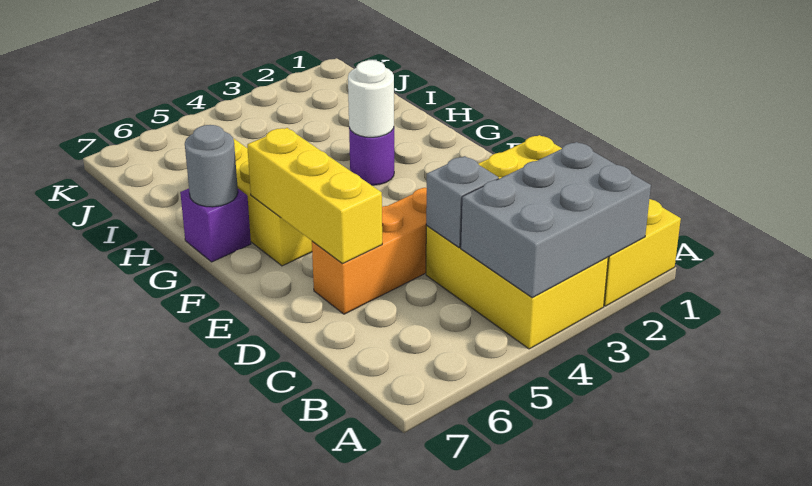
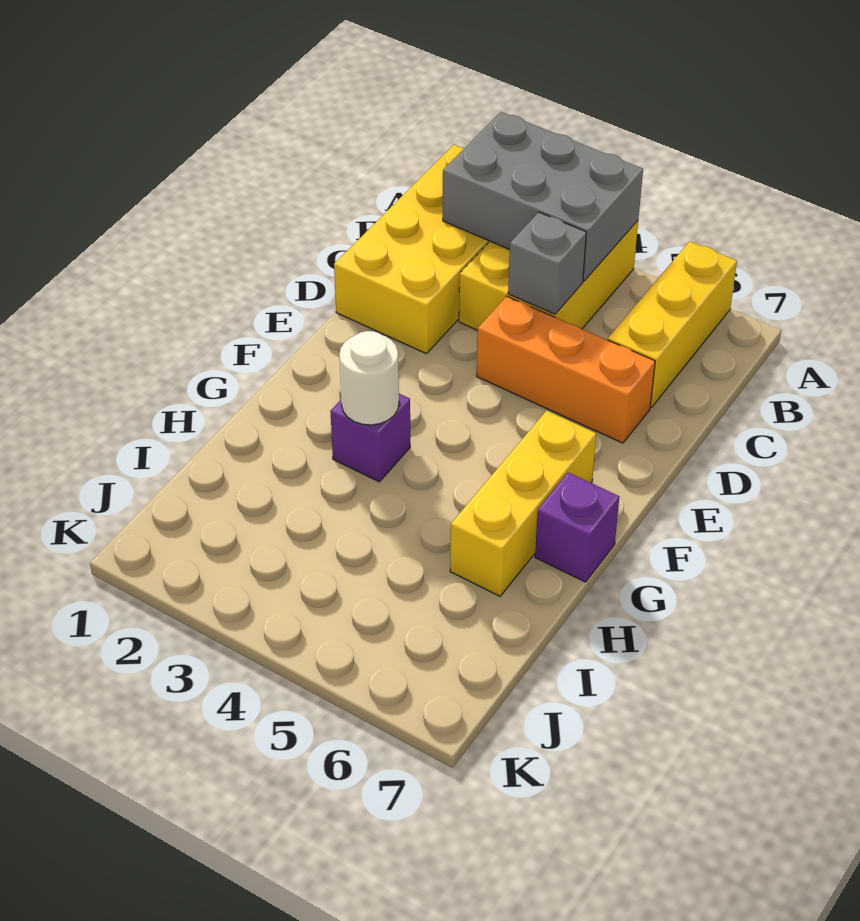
yellow 1x3 brick [247,128,382,264] -> yellow 1x3 brick moved to [608,241,737,408]
purple 1x1 round brick [349,128,394,185] -> purple 1x1 brick [330,394,410,482]
grey 1x1 round brick [185,125,238,207] -> none

